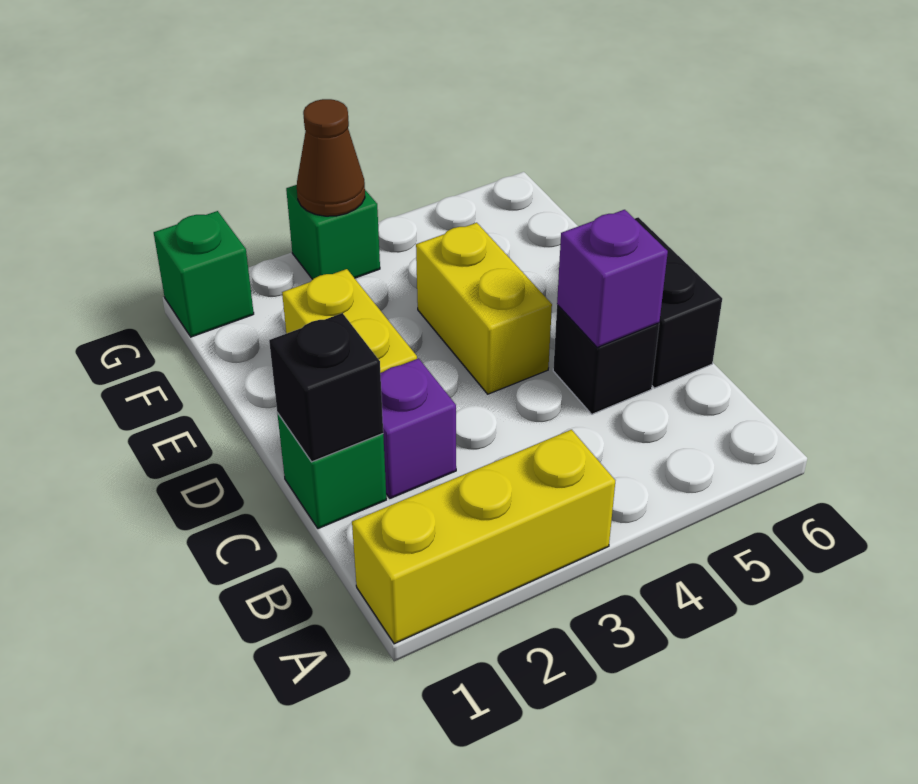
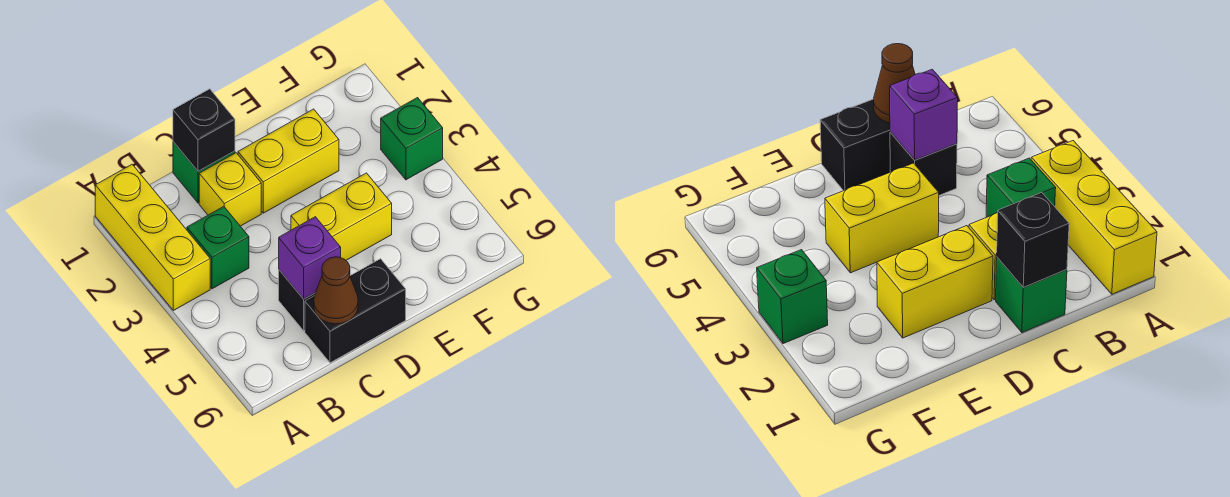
purple 1x1 brick [380,358,456,498] -> yellow 1x1 brick [199,153,261,226]
green 1x1 brick [154,211,254,337] -> green 1x1 brick moved to [187,206,249,289]
brown 1x1 cone [297,99,365,216] -> brown 1x1 cone moved to [314,257,358,324]

